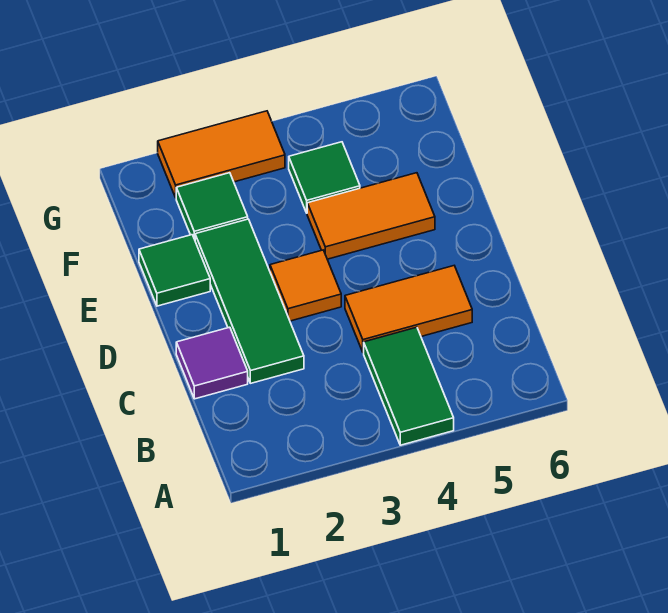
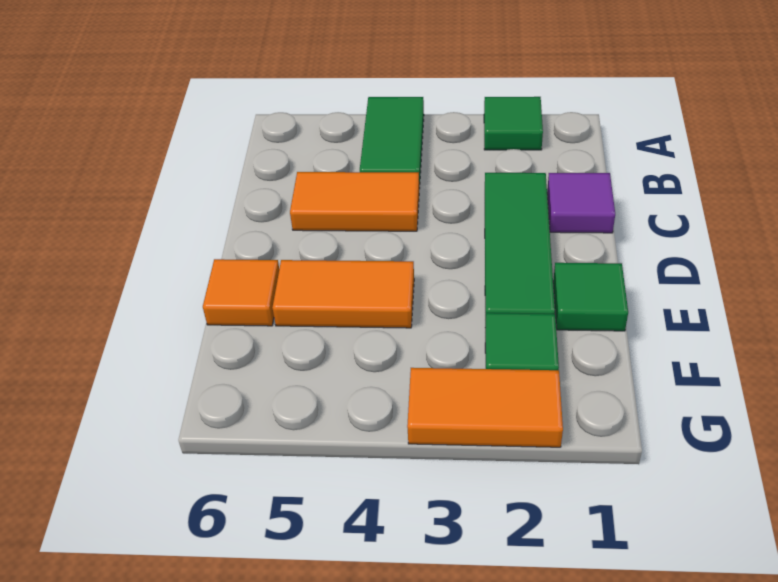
orange 1x1 tile [270,250,341,321] -> orange 1x1 tile moved to [203,259,279,326]
green 1x1 tile [289,142,360,213] -> green 1x1 tile moved to [484,97,543,150]

